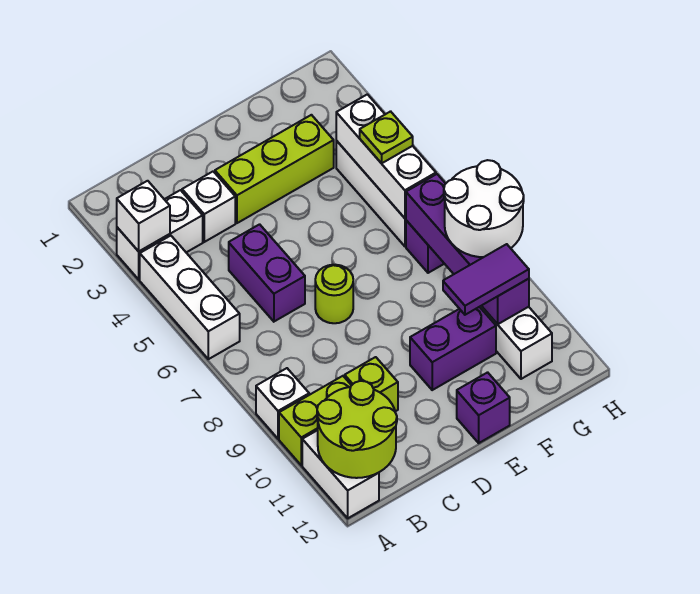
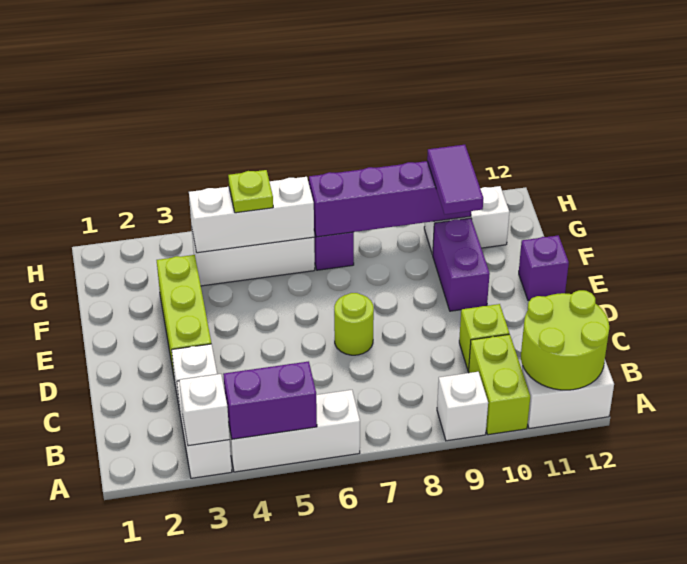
purple 1x2 brick [229,224,305,321] -> purple 1x2 brick moved to [223,361,317,439]
white 2x2 round brick [444,160,524,257] -> none

